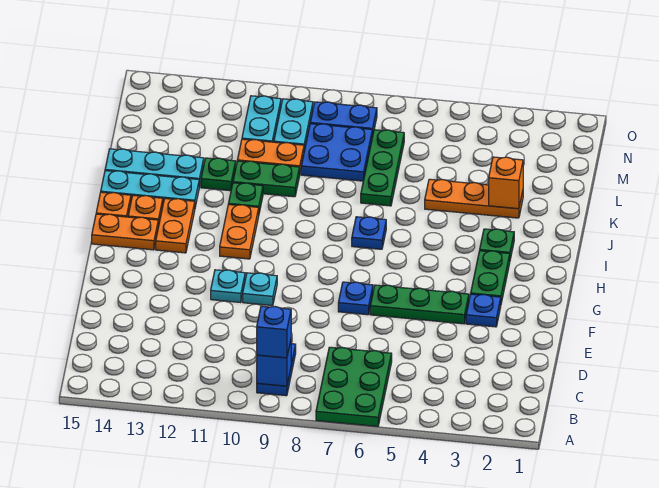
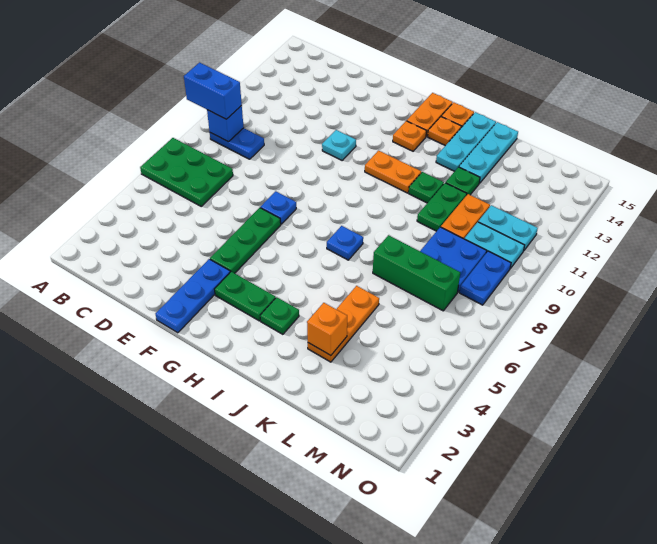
blue 1x1 brick [257,306,291,358] -> blue 1x2 brick [184,63,242,119]
blue 1x1 plate [466,294,501,327] -> blue 1x3 plate [155,259,230,333]
cyan 1x1 plate [243,273,277,306] -> none
orange 1x2 plate [156,199,195,253] -> orange 1x1 plate [393,121,426,151]
green 1x3 plate [361,130,404,206] -> green 1x3 brick [373,235,460,311]

